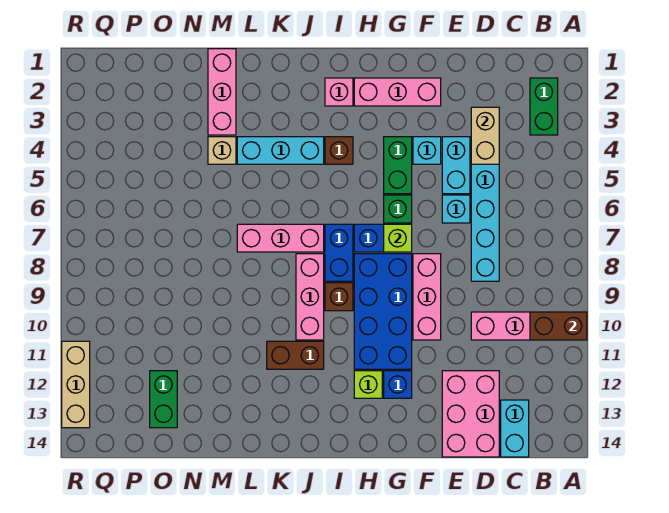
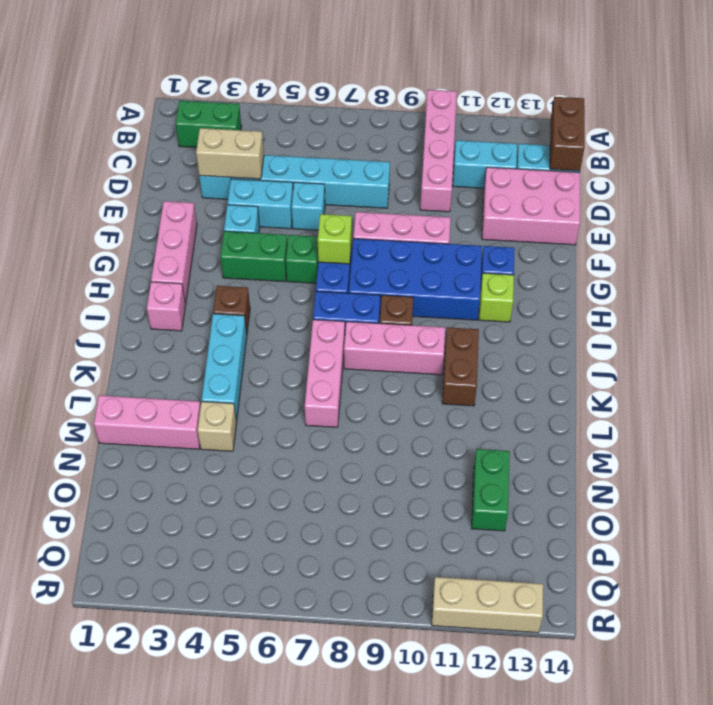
brown 1x2 brick [530,312,587,340] -> brown 1x2 brick moved to [550,97,585,171]
none -> cyan 1x2 brick [453,140,517,188]
green 1x2 brick [150,371,177,428] -> green 1x2 brick turned to [472,449,510,531]

